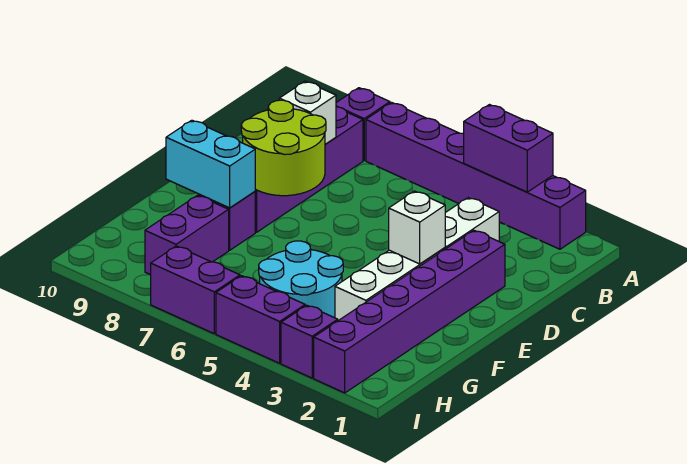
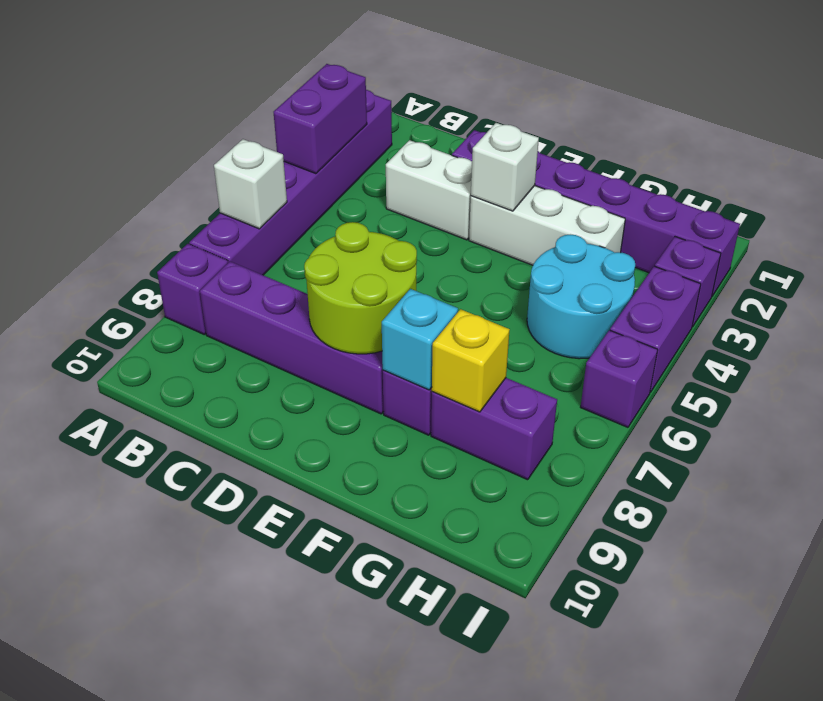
white 1x1 brick [279,81,336,144] -> white 1x1 brick moved to [214,139,287,229]
cyan 1x2 brick [166,120,255,208] -> cyan 1x1 brick [382,289,458,390]
none -> yellow 1x1 brick [432,309,510,412]
purple 1x2 brick [151,246,240,334] -> purple 1x1 brick [581,330,658,427]

